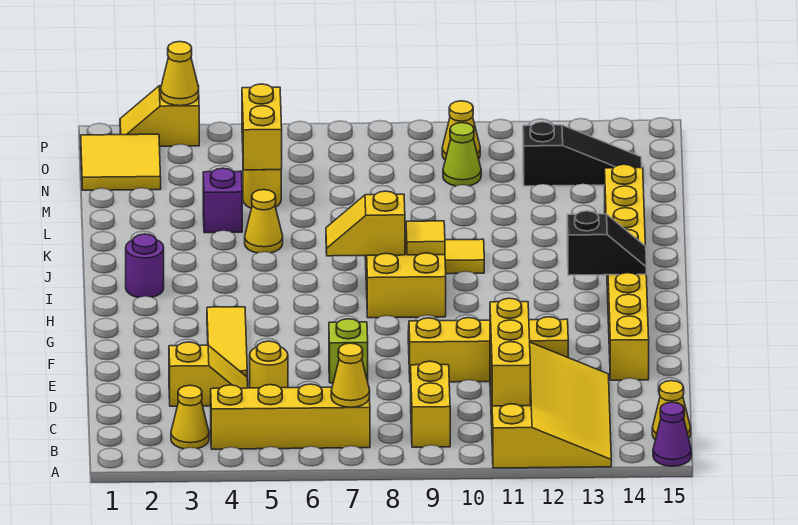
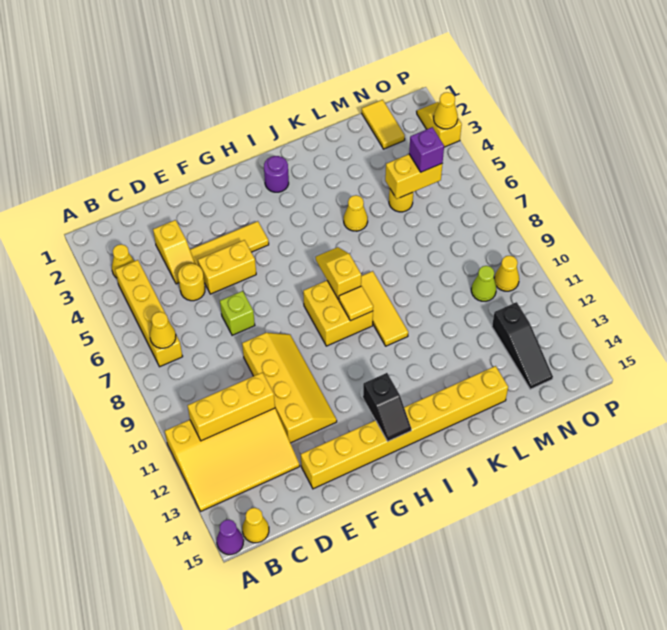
yellow 1x2 brick [411,361,450,447] -> yellow 1x2 brick moved to [198,240,256,294]
purple 1x1 brick [203,168,242,233] -> purple 1x1 brick moved to [409,127,444,172]
yellow 2x2 tile [81,134,161,190] -> yellow 1x2 tile [362,100,405,149]

